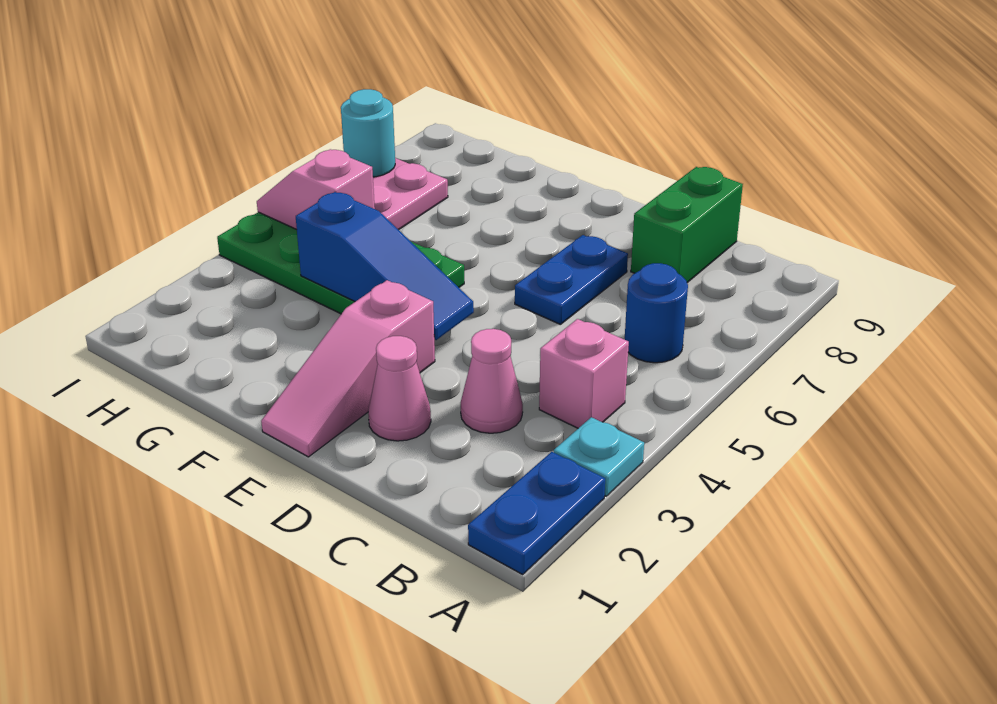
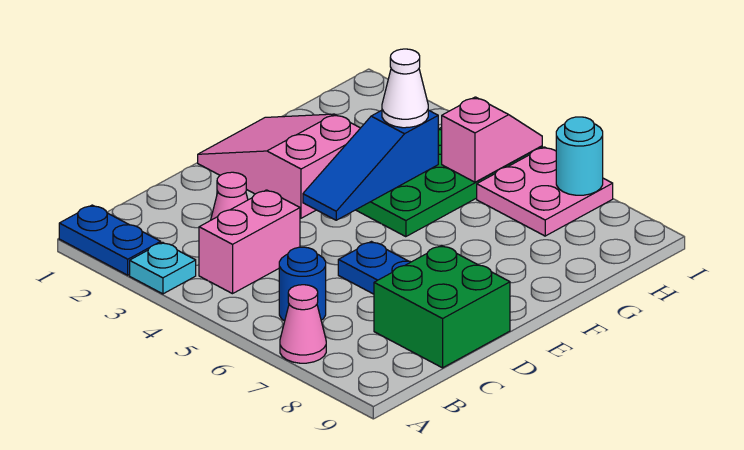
pink 1x1 brick [539,319,629,428] -> pink 1x2 brick [199,190,300,294]
green 1x2 brick [631,167,743,283] -> green 2x2 brick [374,245,510,368]
pink 1x1 cone [368,336,431,441] -> pink 1x1 cone moved to [280,285,326,363]
pink 1x3 slope [261,280,435,457] -> pink 2x3 slope [198,114,360,218]
none -> white 1x1 cone [382,49,428,128]

